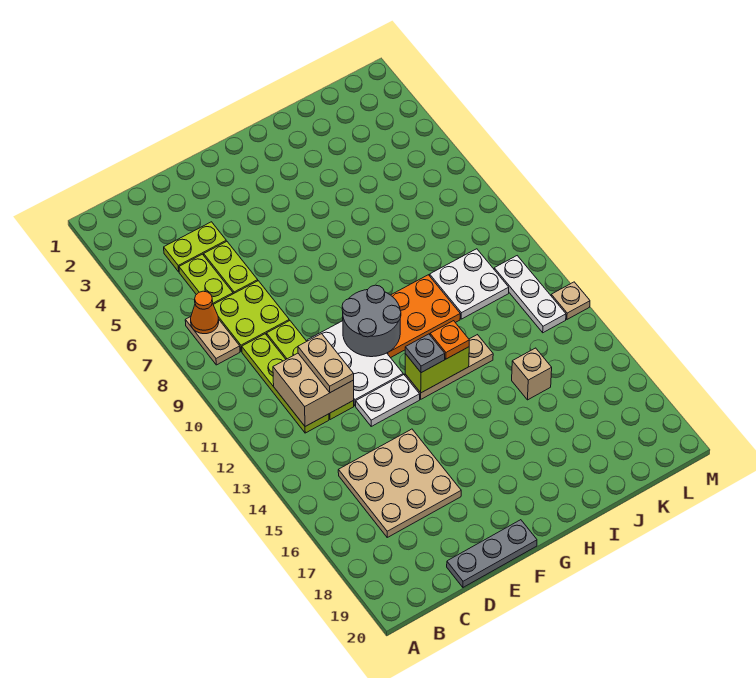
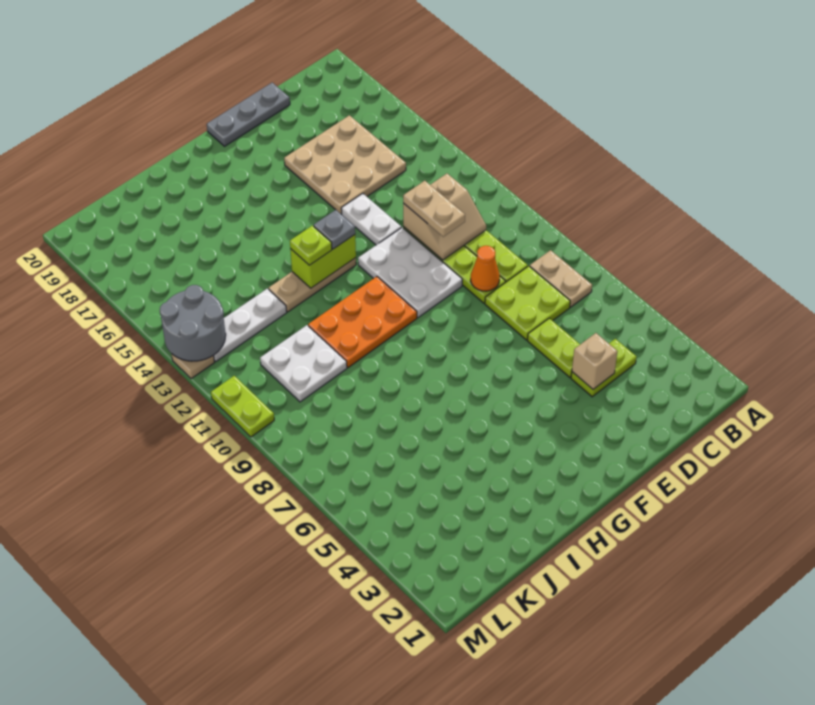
orange 1x1 cone [191,291,219,334] -> orange 1x1 cone moved to [471,246,500,291]
lime 1x2 plate [179,254,233,304] -> lime 1x2 plate moved to [211,376,274,437]
tan 2x2 brick [273,353,354,426] -> tan 2x2 slope [403,174,486,260]
white 1x2 plate [356,375,420,426] -> white 1x2 plate turned to [341,193,401,245]
grey 2x2 round brick [342,285,401,357] -> grey 2x2 round brick moved to [160,285,226,361]
orange 1x1 plate [430,321,469,359] -> lime 1x1 plate [290,226,332,265]
tan 1x1 brick [512,348,552,400] -> tan 1x1 brick moved to [572,333,617,389]
white 1x3 plate [494,256,566,333] -> white 1x3 plate turned to [213,289,287,361]

